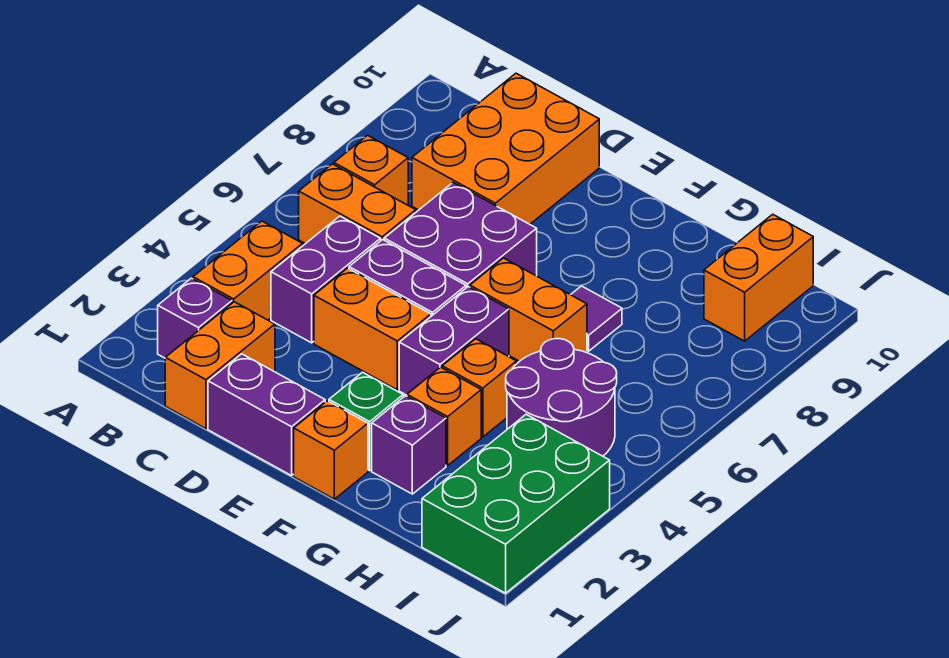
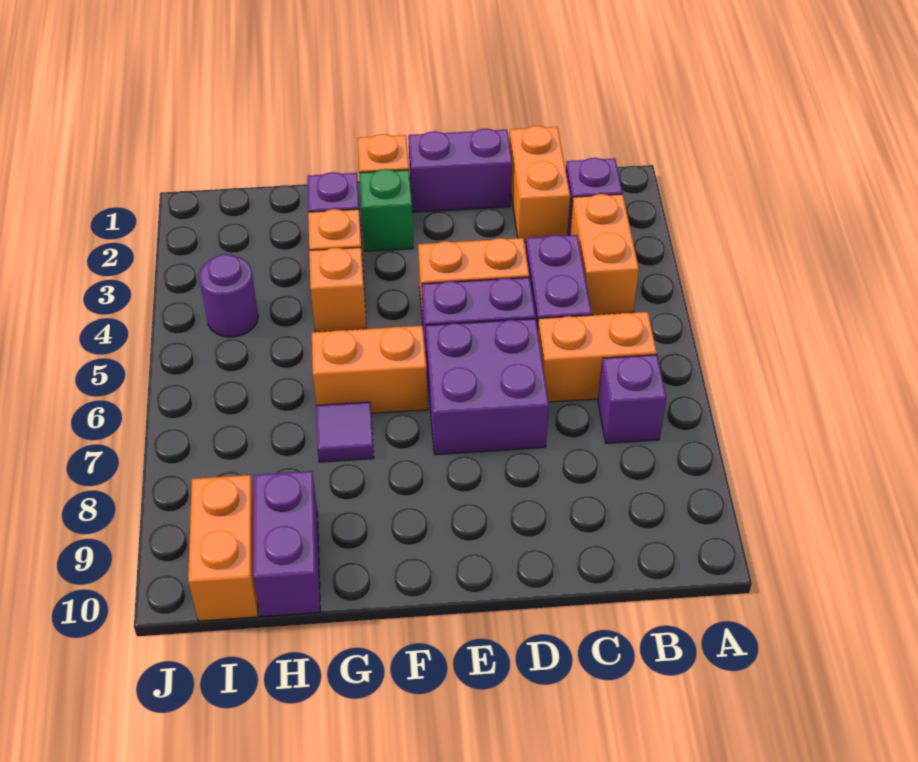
orange 1x1 brick [334,135,408,205] -> purple 1x1 brick [598,355,666,443]
orange 2x3 brick [412,73,599,224] -> none
purple 1x2 brick [399,287,509,395] -> purple 1x2 brick moved to [253,471,320,617]
purple 2x2 round brick [506,339,617,456] -> purple 1x1 round brick [199,254,258,337]
green 2x3 brick [422,414,610,593] -> none

